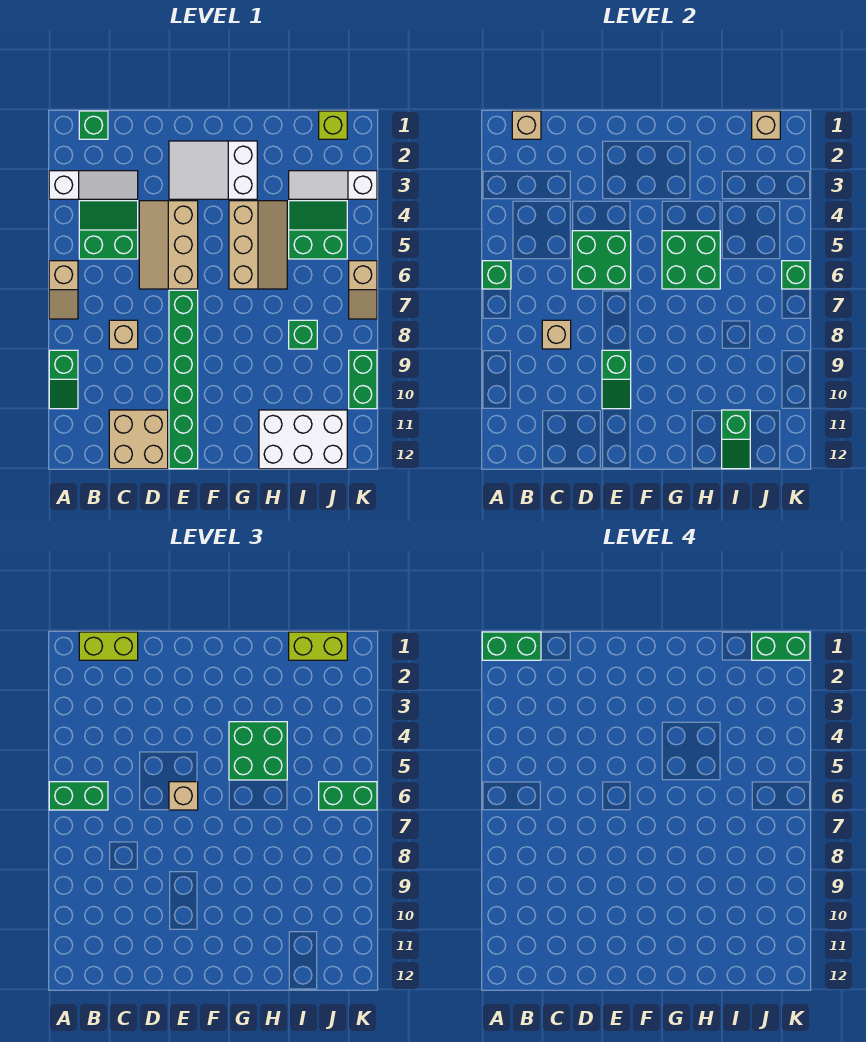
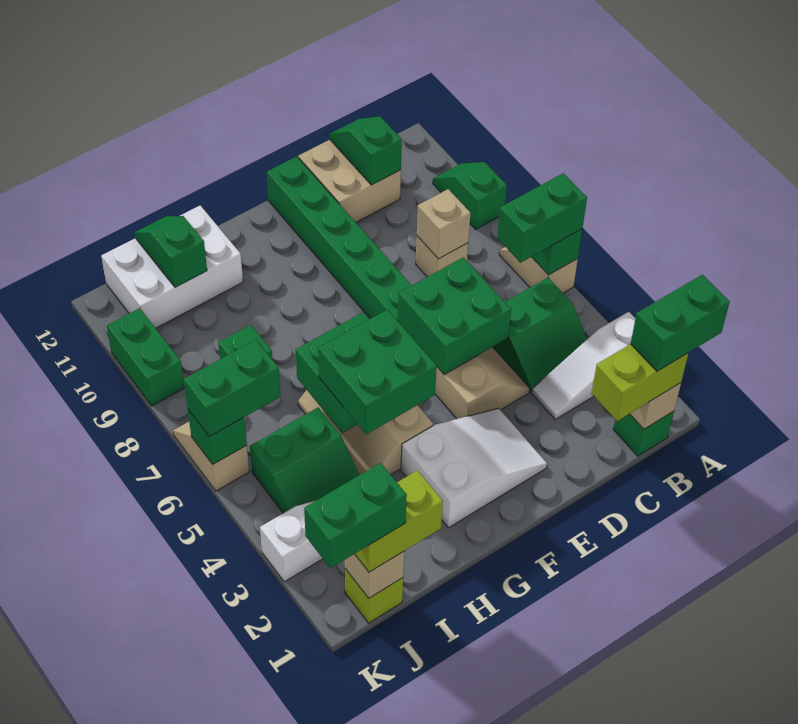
tan 1x1 brick [169,782,198,810] -> none
green 1x2 slope [602,350,631,409] -> green 1x2 slope moved to [330,116,402,185]

